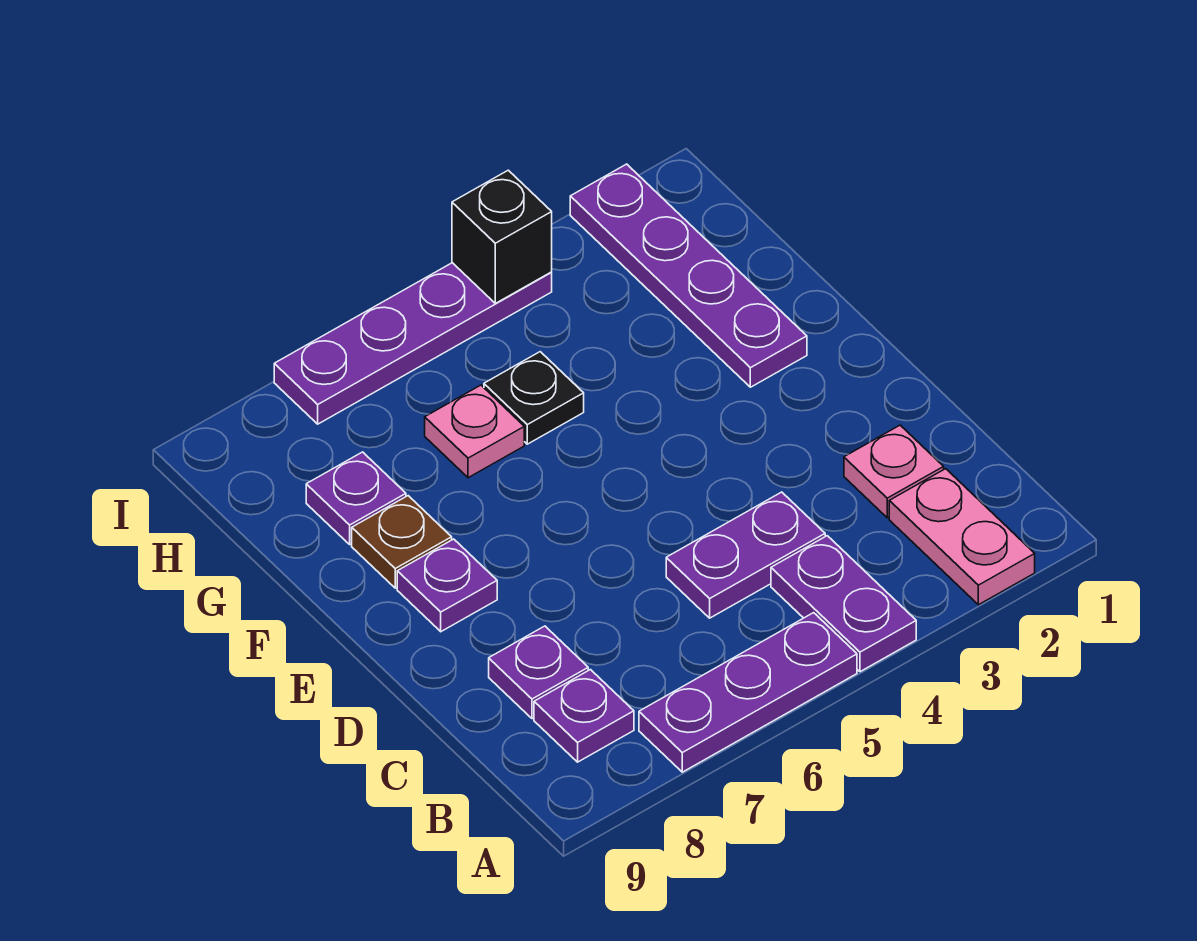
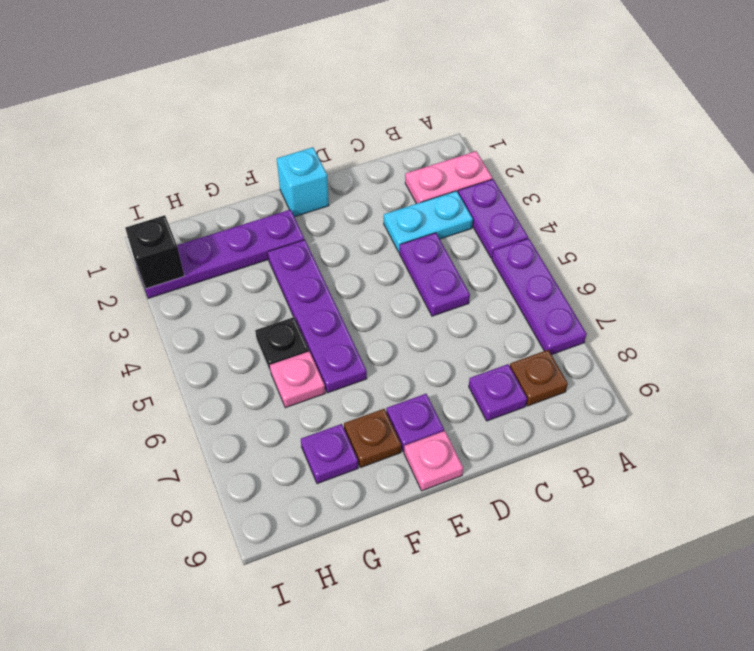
purple 1x2 plate [771,536,916,672] -> purple 1x2 plate turned to [458,179,528,258]
none -> cyan 1x2 plate [384,191,473,253]
purple 1x1 plate [534,670,634,762] -> brown 1x1 plate [510,350,568,406]
pink 1x1 plate [844,425,944,518] -> pink 1x1 plate moved to [404,431,463,491]
none -> cyan 1x1 brick [277,147,329,217]
purple 1x4 plate [274,263,552,424] -> purple 1x4 plate moved to [268,240,367,393]
black 1x1 brick [452,170,552,303] -> black 1x1 brick moved to [125,215,184,289]

